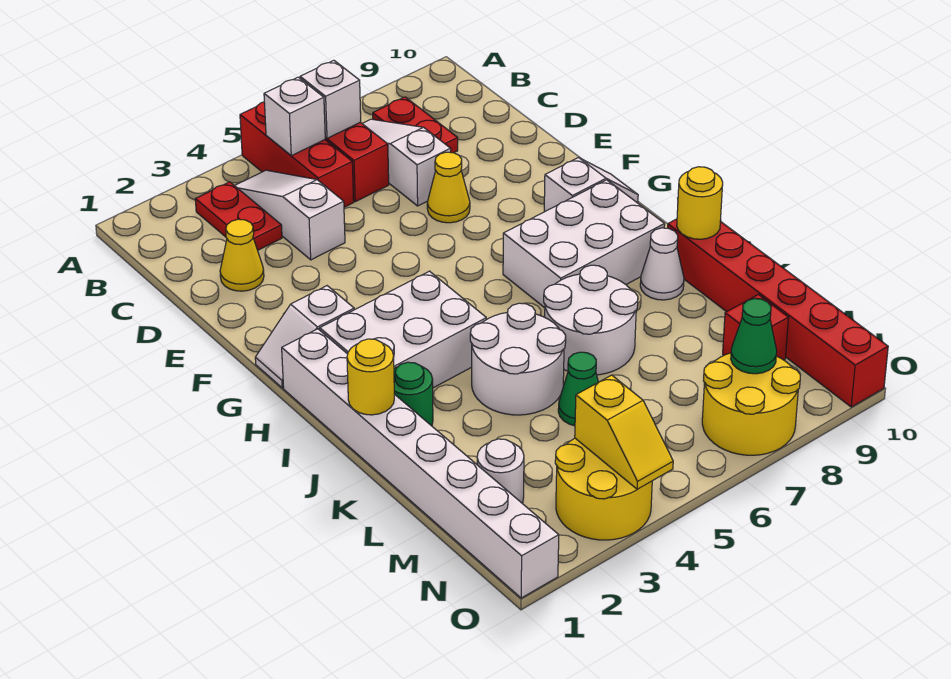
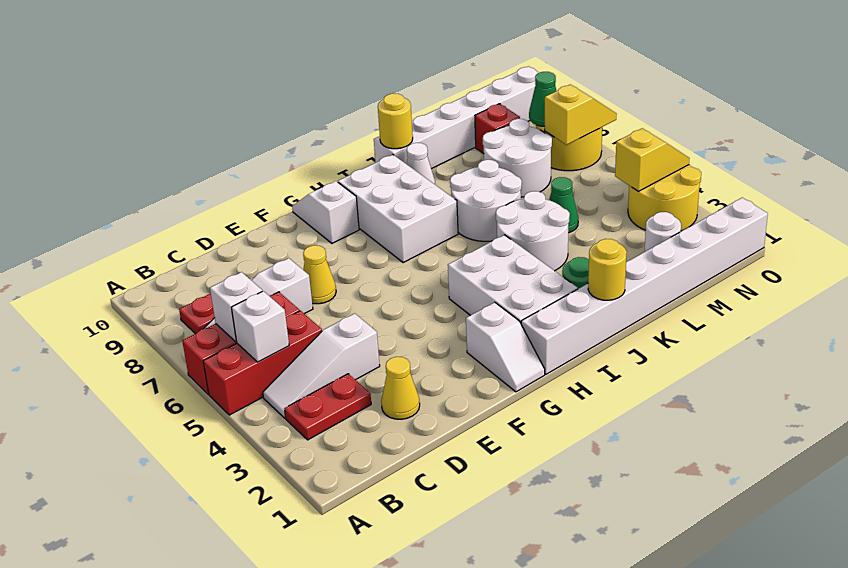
red 1x6 brick [668,219,888,407] -> white 1x6 brick [374,66,539,169]
none -> white 2x2 round brick [483,119,552,197]
none -> yellow 1x2 slope [545,85,617,145]

